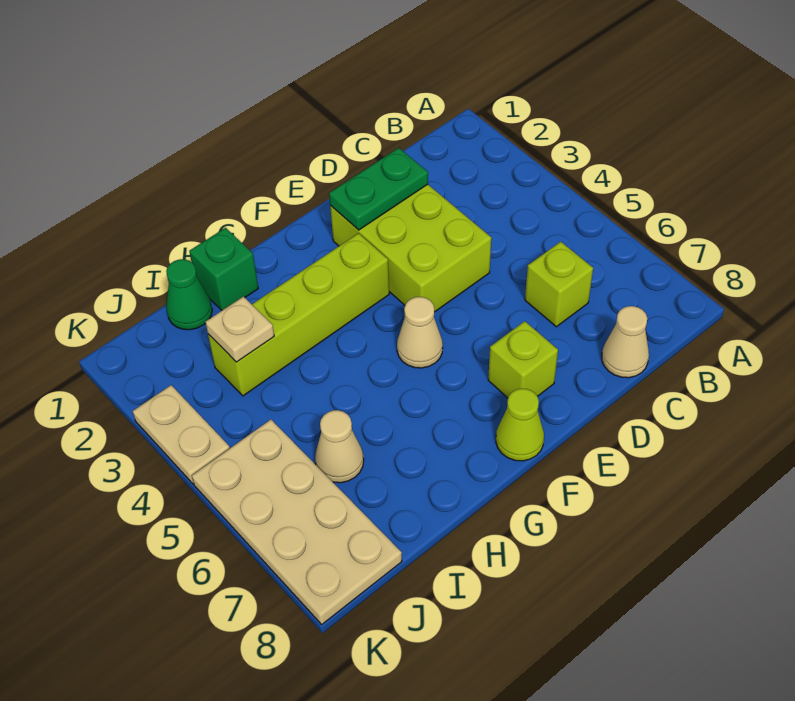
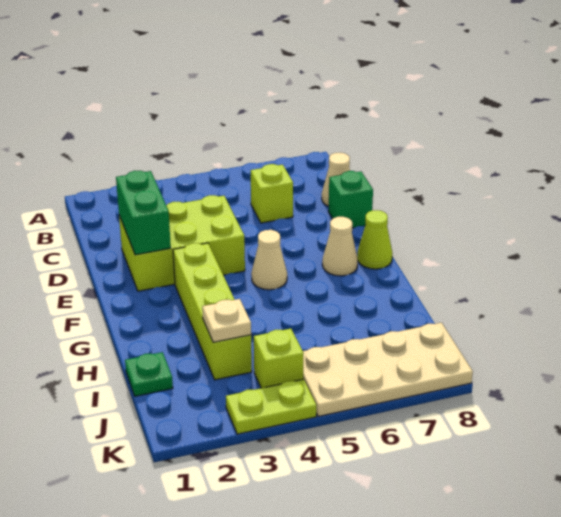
green 1x2 plate [329,148,428,230] -> green 1x2 brick [116,171,171,255]
lime 1x1 brick [488,321,558,398] -> lime 1x1 brick moved to [254,329,303,388]
green 1x1 brick [189,228,258,310] -> green 1x1 brick moved to [328,171,373,228]
green 1x1 cone [166,259,212,330] -> green 1x1 plate [125,352,173,396]
tan 1x1 cone [315,410,364,483] -> tan 1x1 cone moved to [322,217,358,276]
tan 1x2 plate [133,385,230,484] -> lime 1x2 plate [226,379,316,434]

